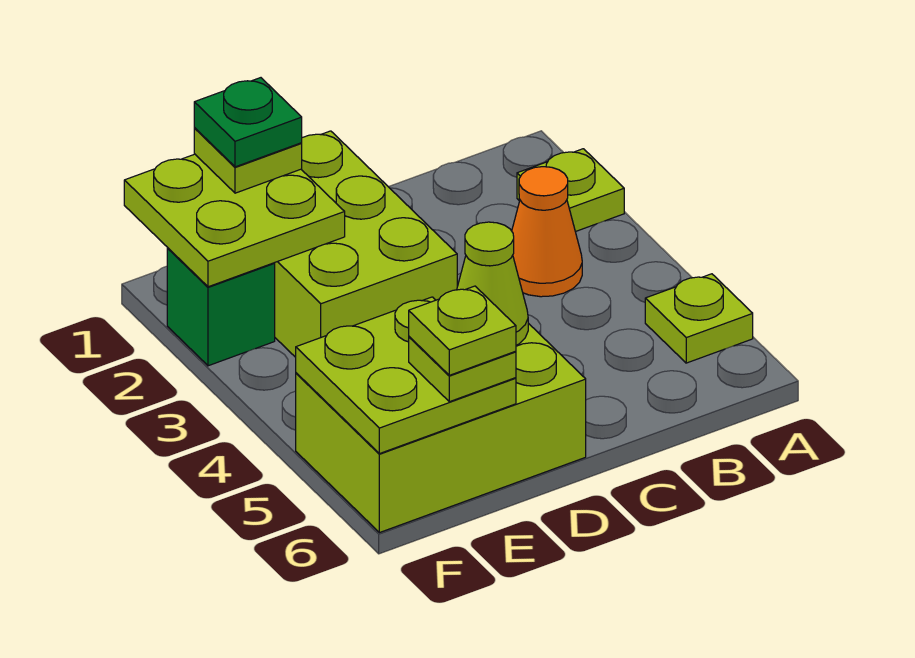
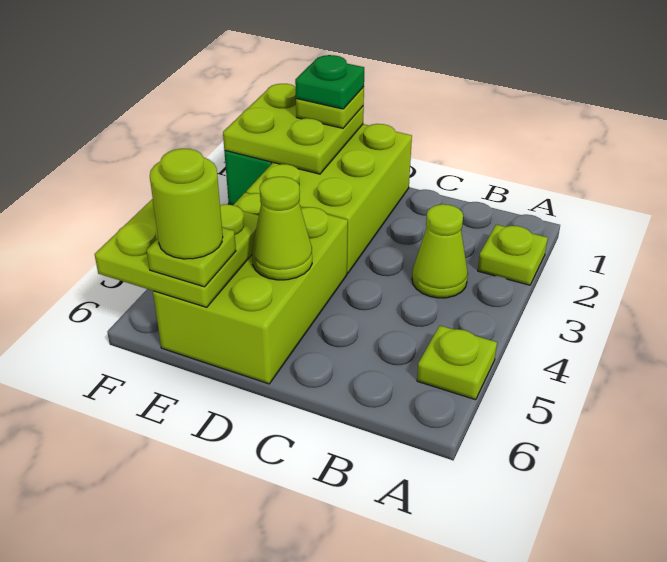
orange 1x1 cone [512,167,582,297] -> lime 1x1 cone [412,204,468,298]
lime 2x3 brick [296,323,586,533] -> lime 2x3 brick turned to [153,193,348,384]
lime 1x1 plate [409,286,516,375] -> lime 1x1 round brick [150,149,223,259]

